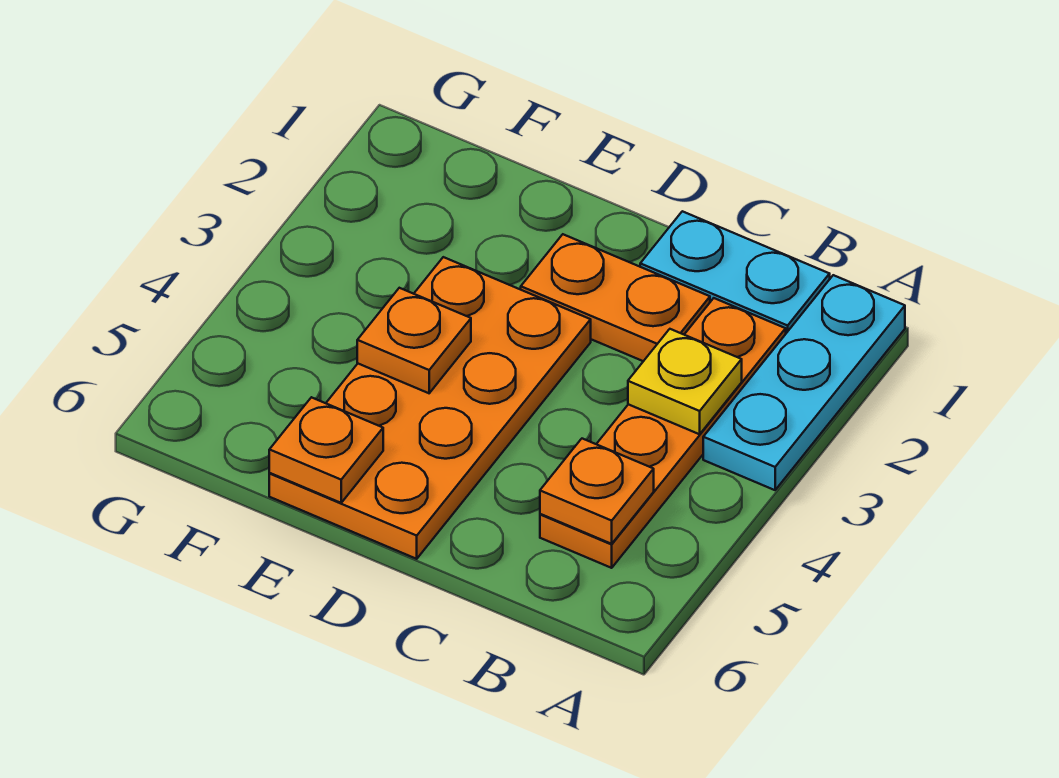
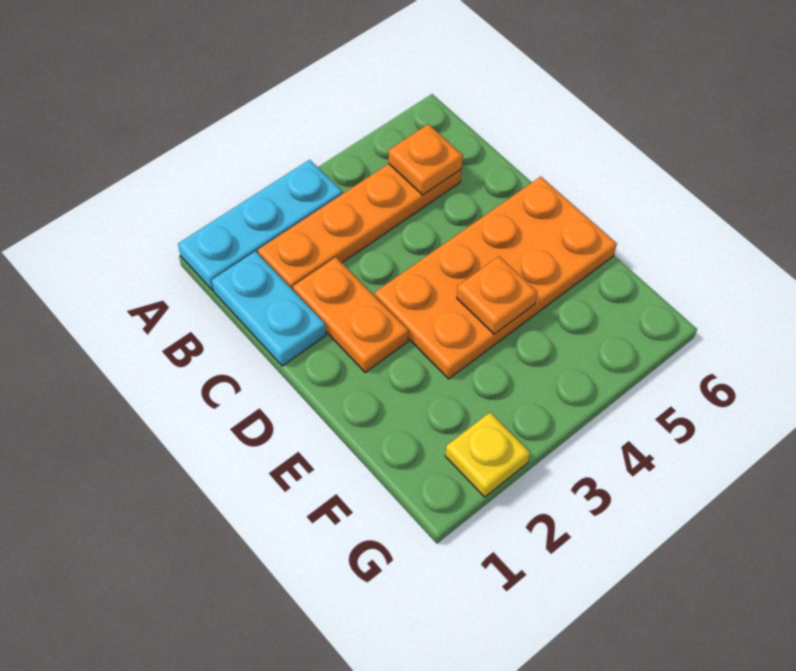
yellow 1x1 plate [628,329,742,434] -> yellow 1x1 plate moved to [445,412,530,497]
orange 1x1 plate [269,397,383,503] -> none

